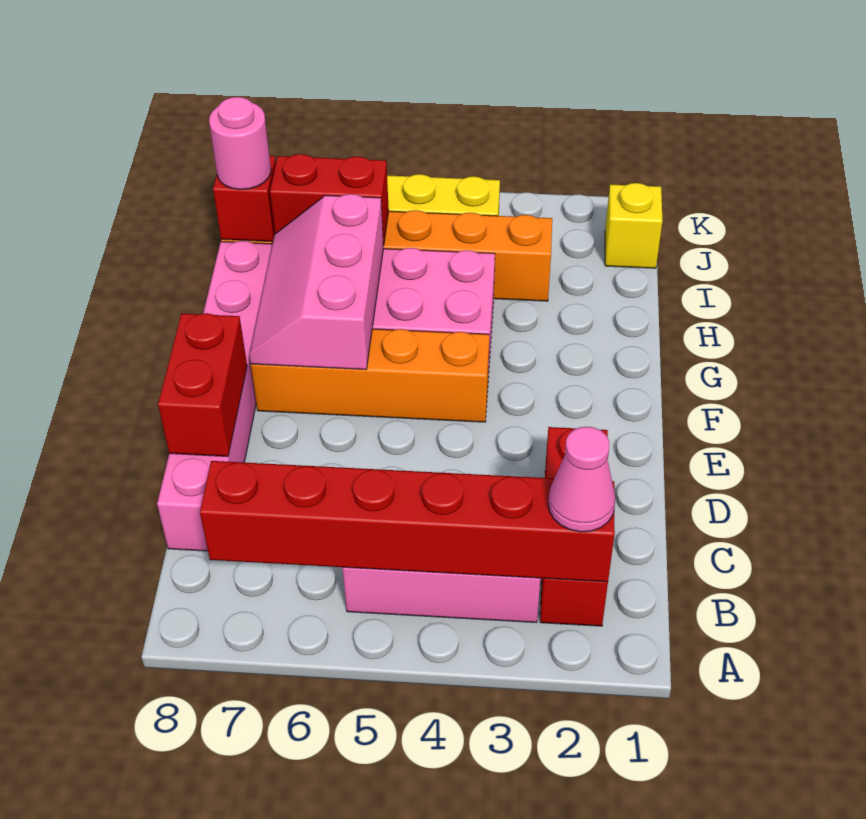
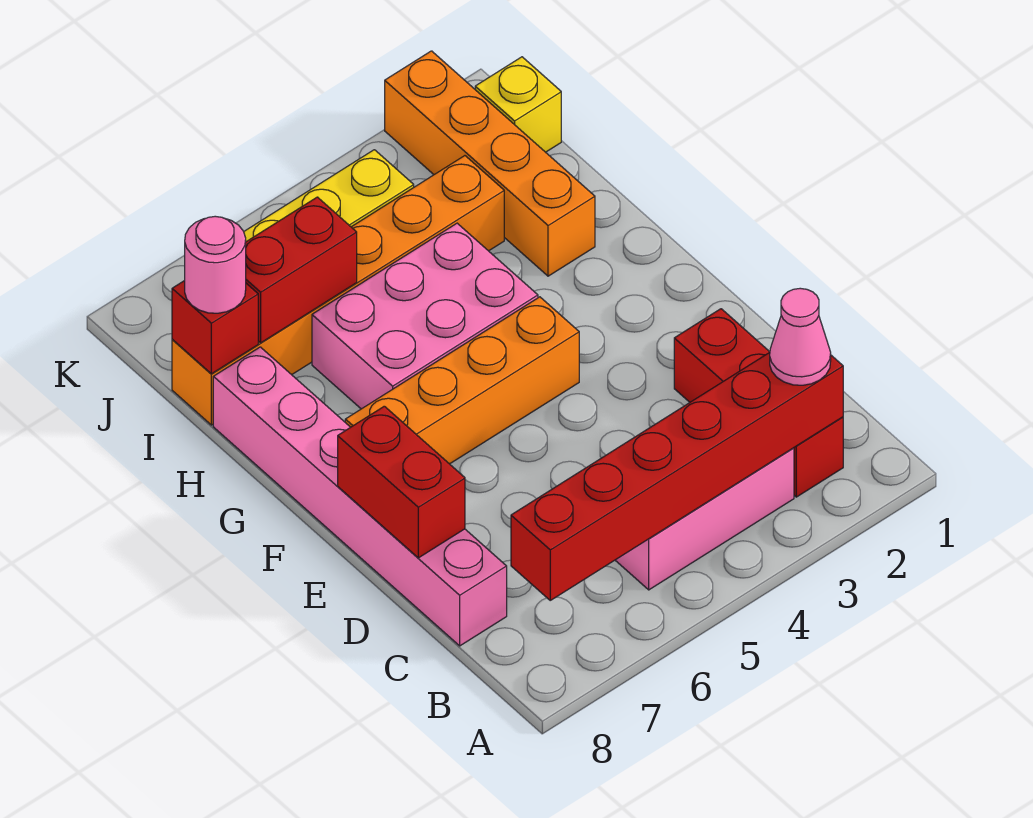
pink 2x3 slope [249,194,383,370] -> none
none -> orange 1x4 brick [385,51,595,276]

